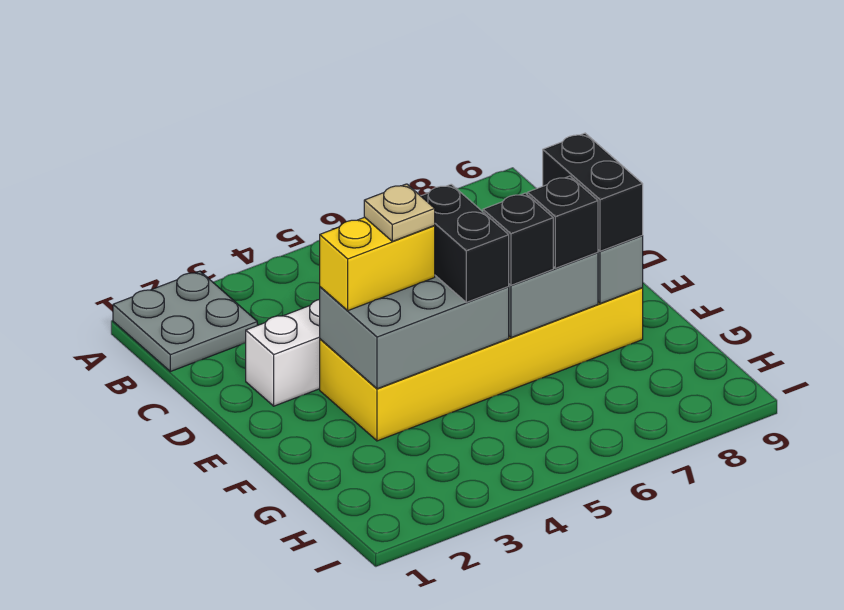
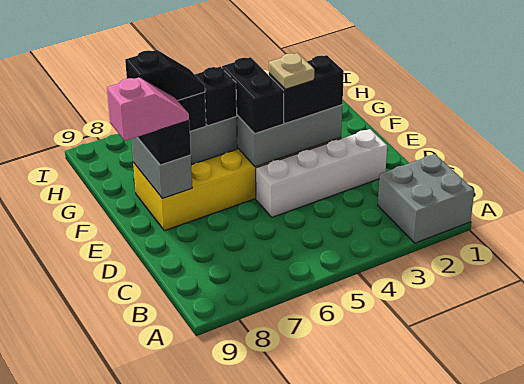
grey 2x2 plate [113,271,257,372] -> grey 2x2 brick [378,154,474,243]
yellow 1x2 brick [320,217,435,310] -> black 1x2 brick [269,55,344,124]
none -> pink 1x2 slope [107,77,189,141]
none -> black 1x2 slope [125,50,205,101]

